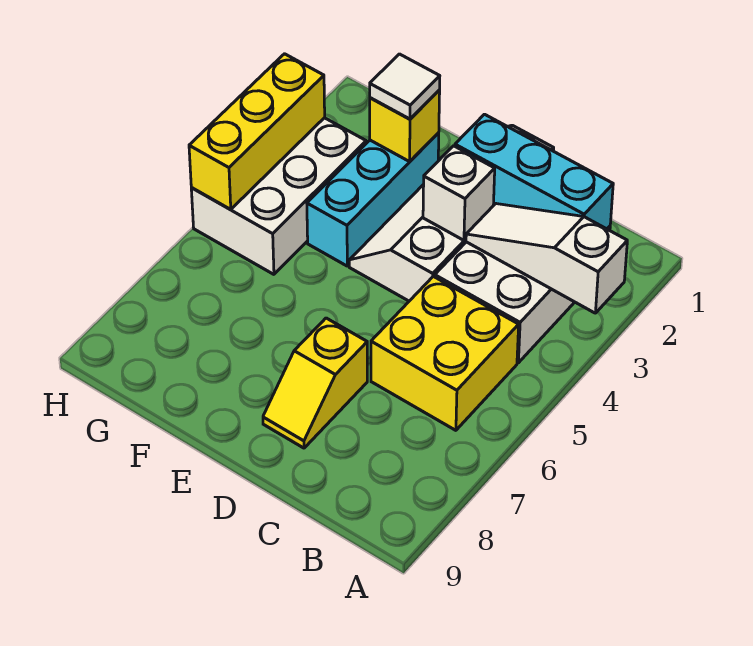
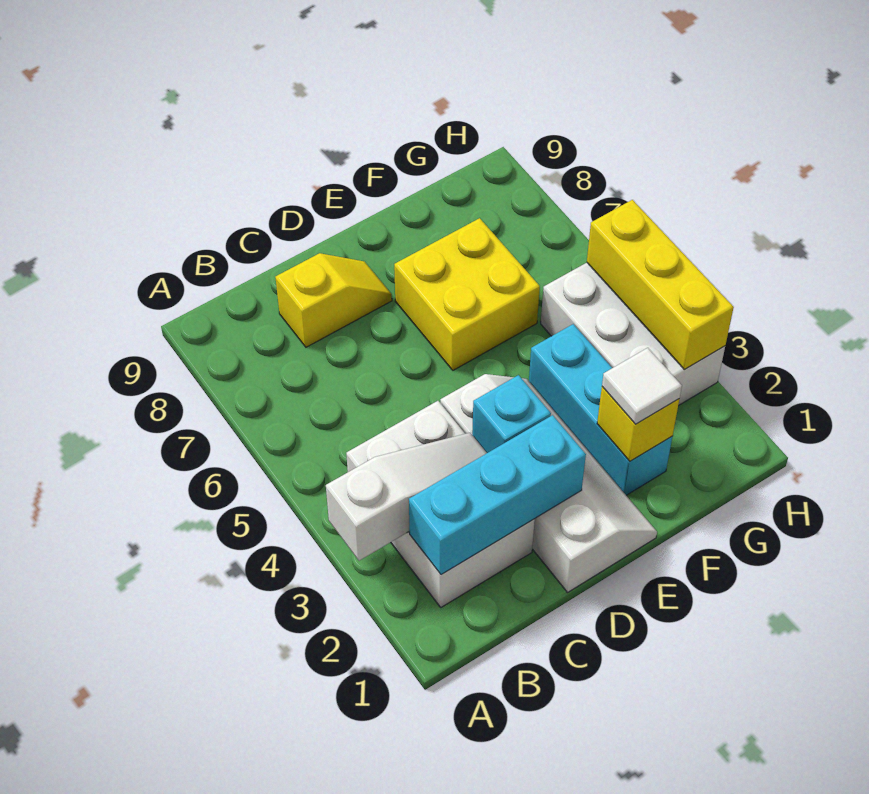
yellow 2x2 brick [371,276,519,430] -> yellow 2x2 brick moved to [394,218,540,370]
white 1x1 brick [423,146,495,240] -> cyan 1x1 brick [472,375,551,453]
yellow 1x2 slope [263,318,367,448] -> yellow 1x2 slope turned to [275,253,392,347]

